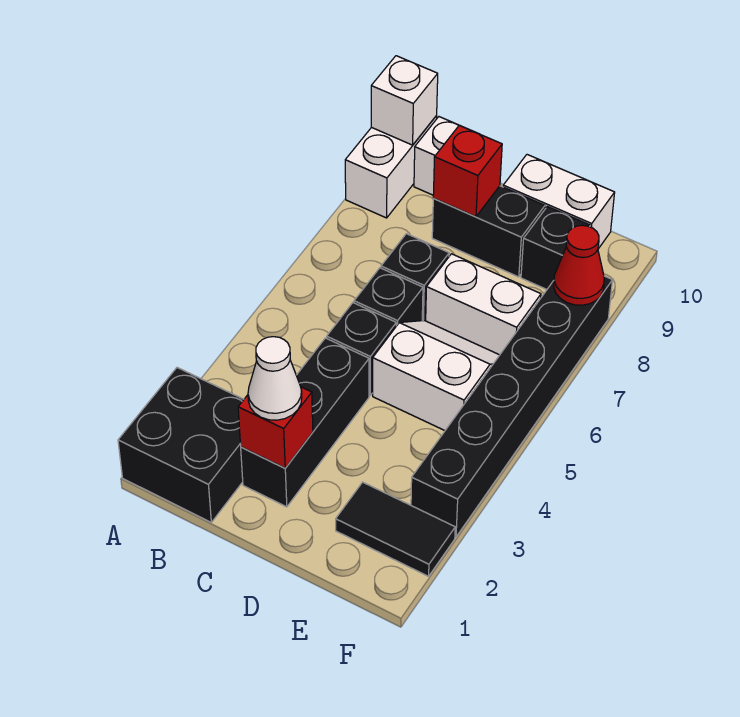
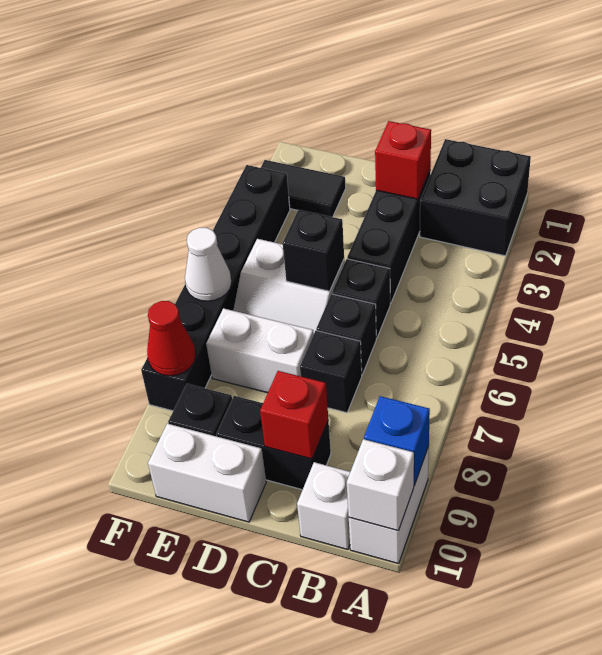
none -> blue 1x1 brick [364,396,430,485]
white 1x1 cone [248,337,302,420] -> white 1x1 cone moved to [185,228,232,301]
none -> black 1x1 brick [283,210,344,291]

